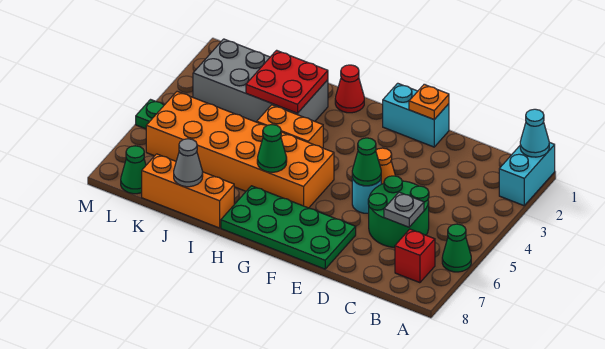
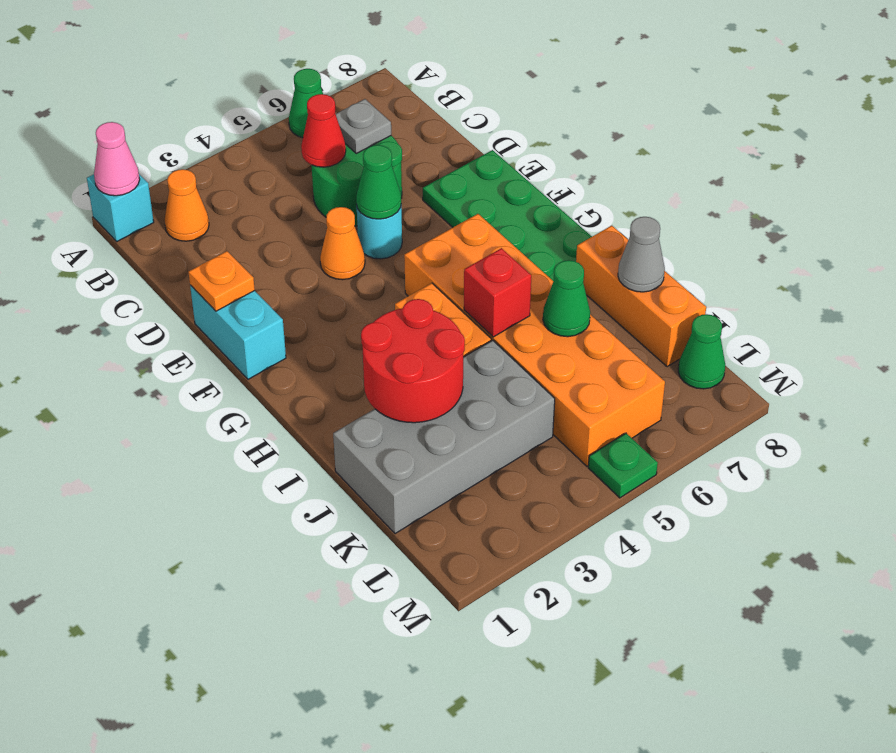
cyan 1x2 brick [499,142,555,206] -> cyan 1x1 brick [87,174,154,241]
cyan 1x1 cone [520,109,549,157] -> pink 1x1 cone [94,122,140,196]
none -> orange 1x1 cone [164,169,209,241]
red 1x1 brick [395,229,435,283] -> red 1x1 brick moved to [464,248,531,337]
red 1x1 cone [335,65,364,113] -> red 1x1 cone moved to [301,94,346,167]
green 1x1 cone [257,125,287,172] -> green 1x1 cone moved to [543,260,590,337]
grey 2x4 brick [193,39,328,122] -> grey 2x4 brick turned to [333,340,555,534]
red 2x2 plate [246,50,328,113] -> red 2x2 round brick [361,299,465,423]

